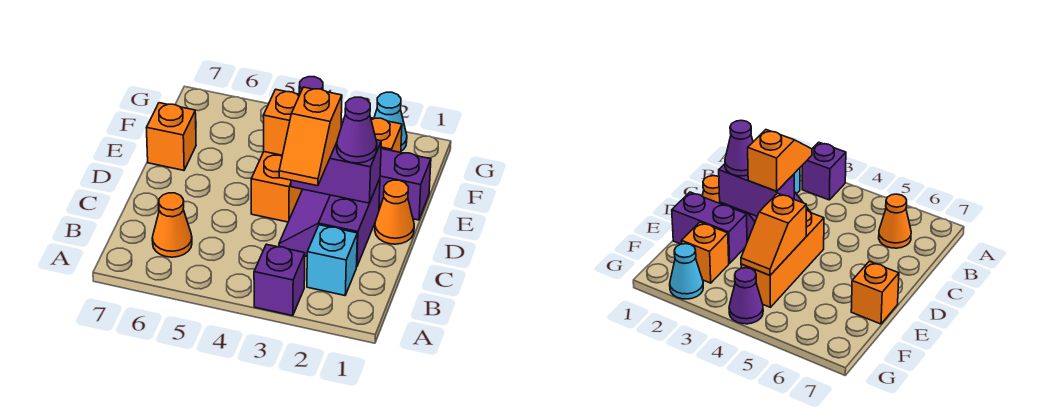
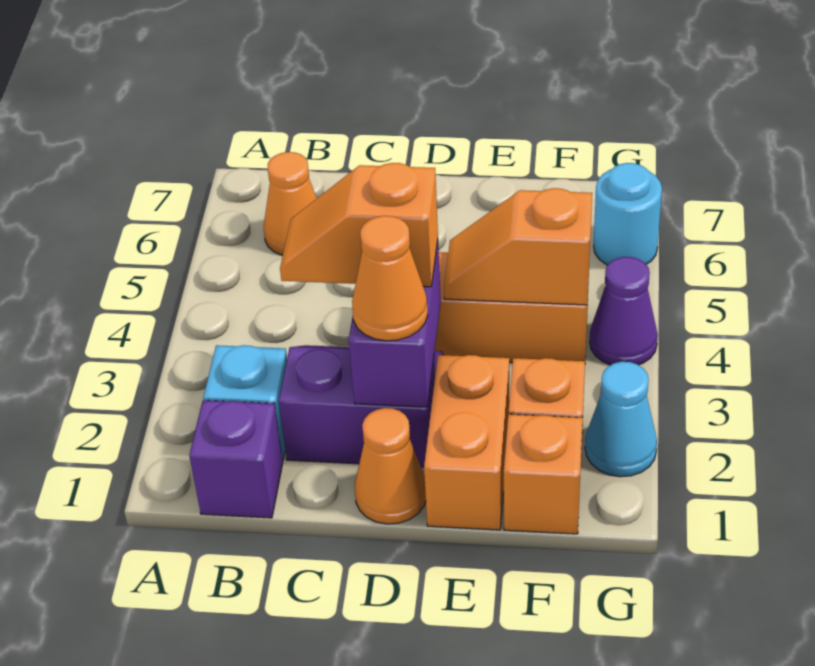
purple 1x1 brick [254,244,305,316] -> purple 1x1 brick moved to [189,400,283,518]
purple 1x1 cone [337,97,377,163] -> orange 1x1 cone [352,216,428,341]
purple 1x2 brick [379,149,431,220] -> orange 1x2 brick [424,355,509,530]
orange 1x2 slope [264,89,300,155] -> orange 1x2 slope turned to [444,188,592,305]
orange 1x1 brick [146,103,196,170] -> orange 1x1 brick moved to [504,414,583,534]
none -> cyan 1x1 round brick [594,163,662,265]

